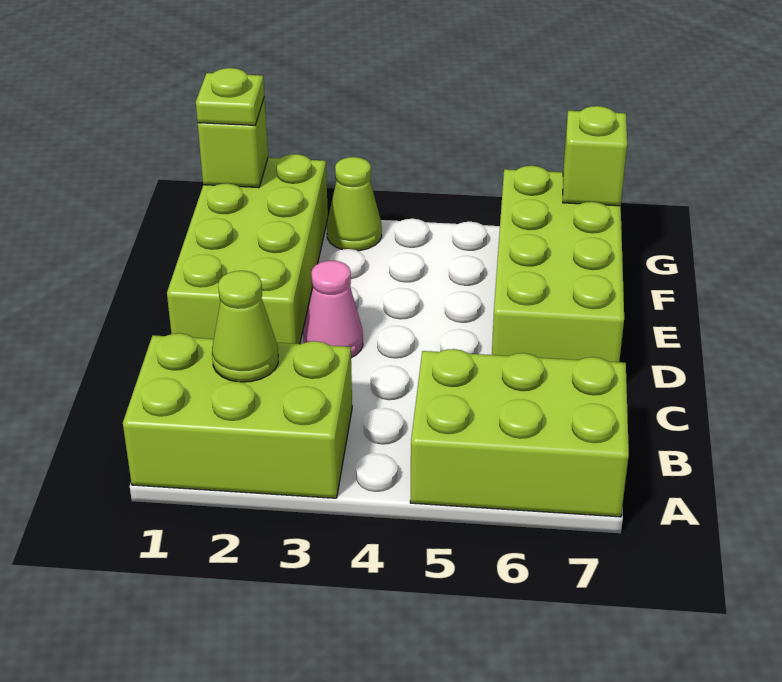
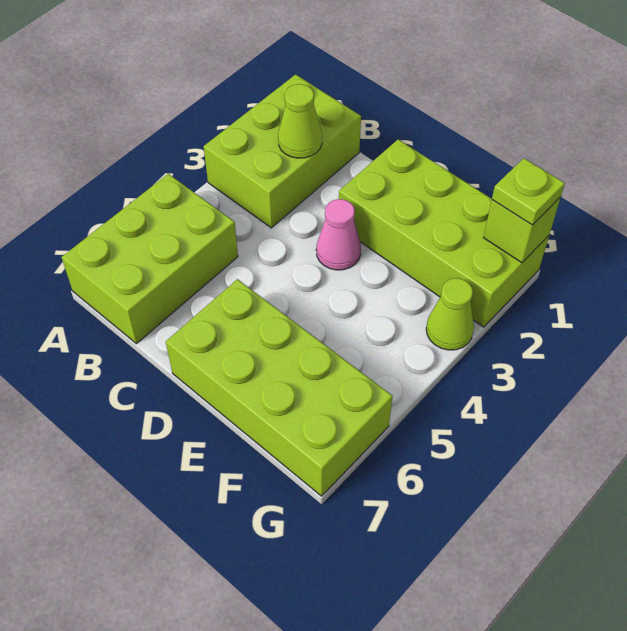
lime 1x1 brick [563,106,627,206] -> none

